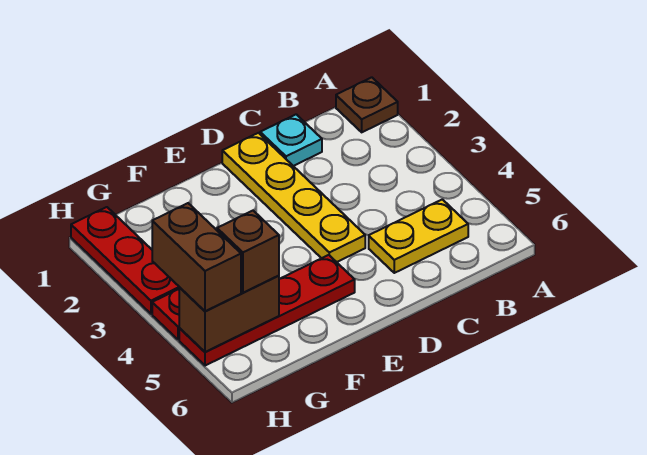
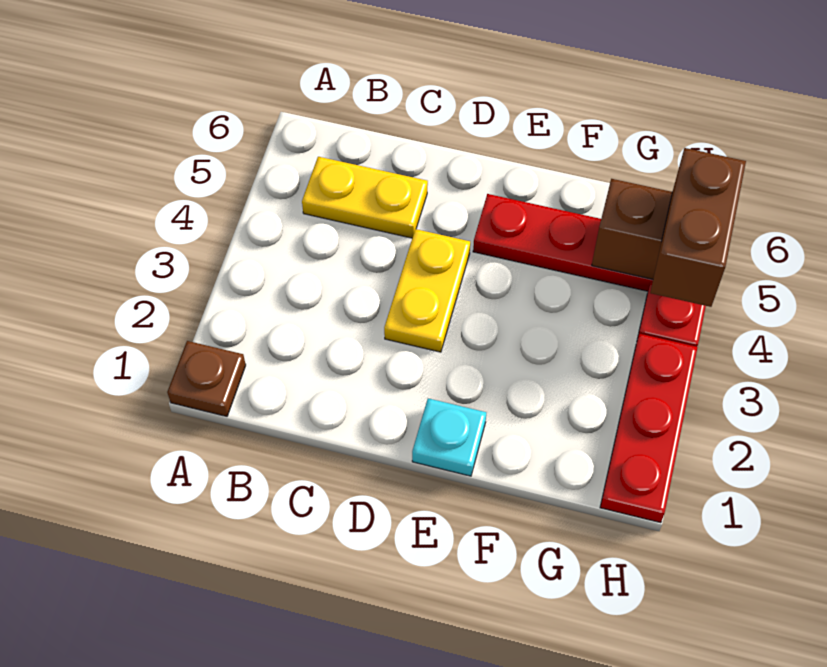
cyan 1x1 plate [260,114,322,166] -> cyan 1x1 plate moved to [412,398,486,476]
yellow 1x4 plate [222,133,365,262] -> yellow 1x2 plate [384,229,470,352]
brown 1x1 brick [217,211,279,293] -> none

